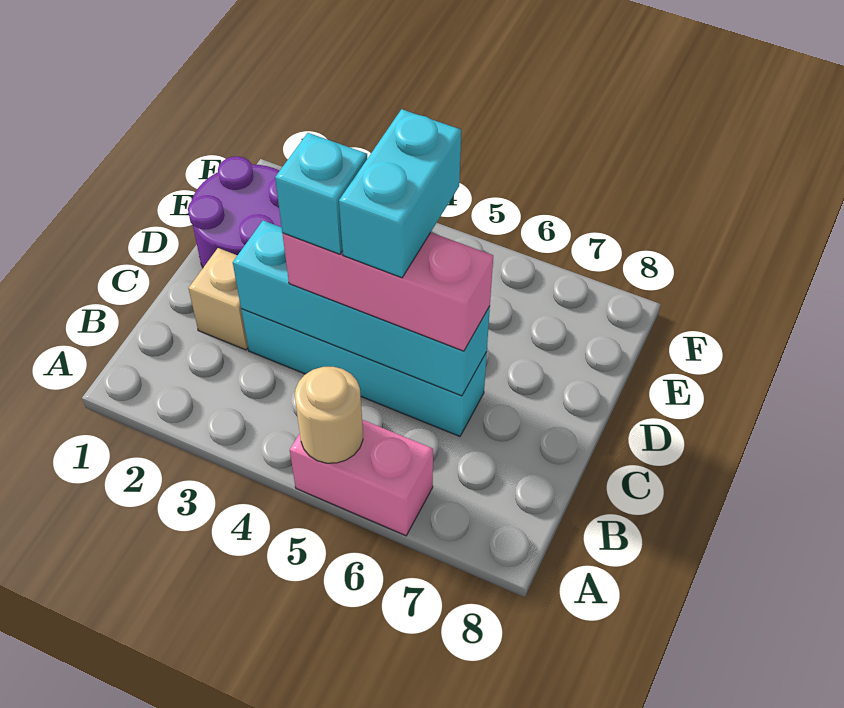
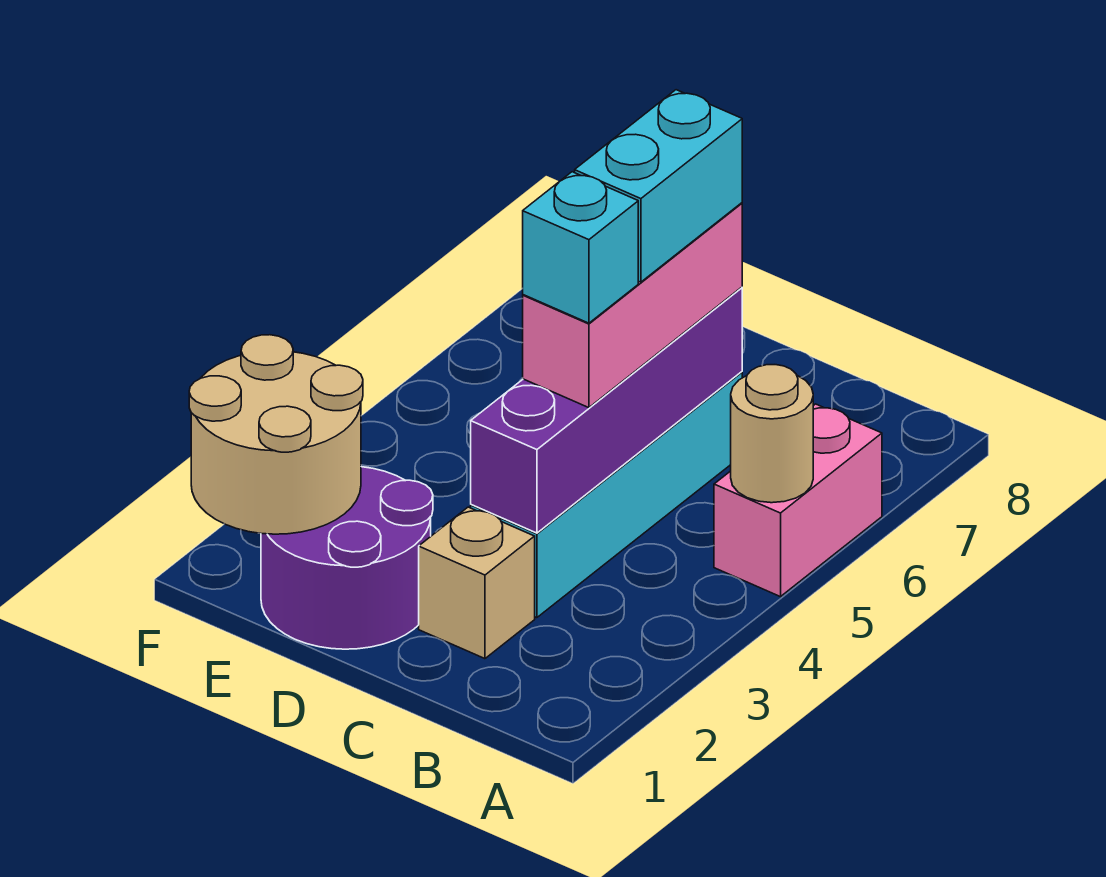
cyan 1x4 brick [233,221,490,396] -> purple 1x4 brick [471,287,742,533]
cyan 1x2 brick [339,109,461,278] -> cyan 1x2 brick turned to [575,90,742,282]
none -> tan 2x2 round brick [189,335,363,534]

